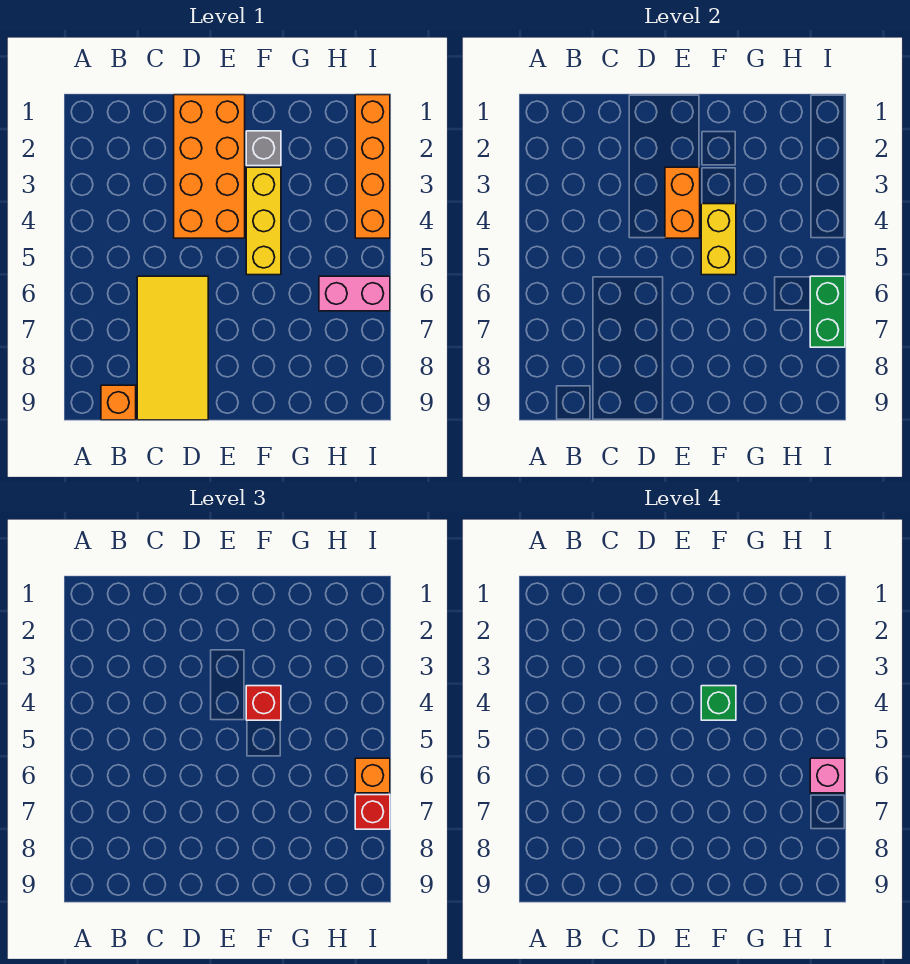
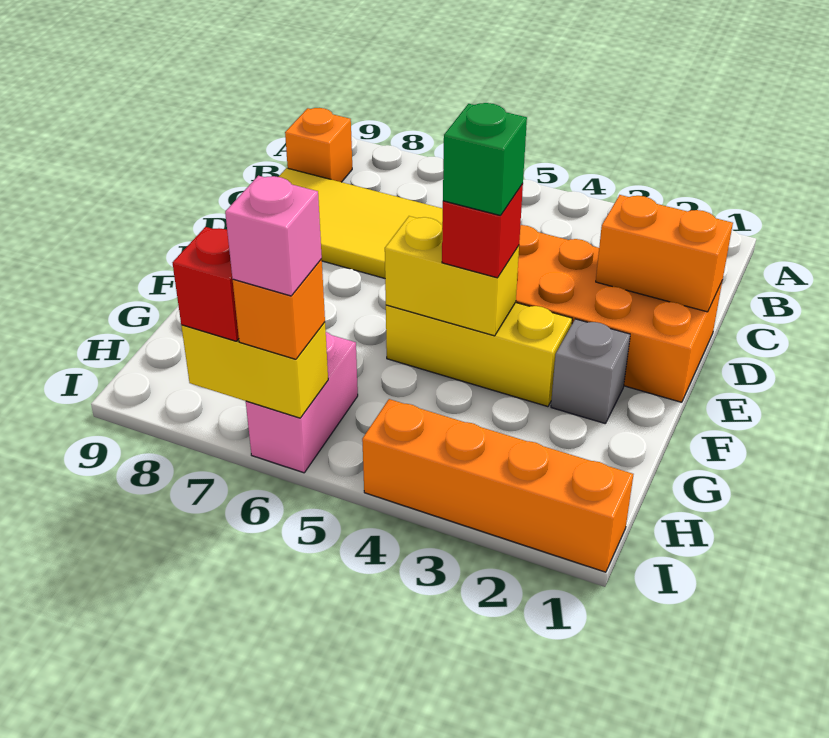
orange 1x2 brick [665,167,700,238] -> orange 1x2 brick moved to [596,195,733,312]
green 1x2 brick [810,276,845,347] -> yellow 1x2 brick [181,322,328,418]

